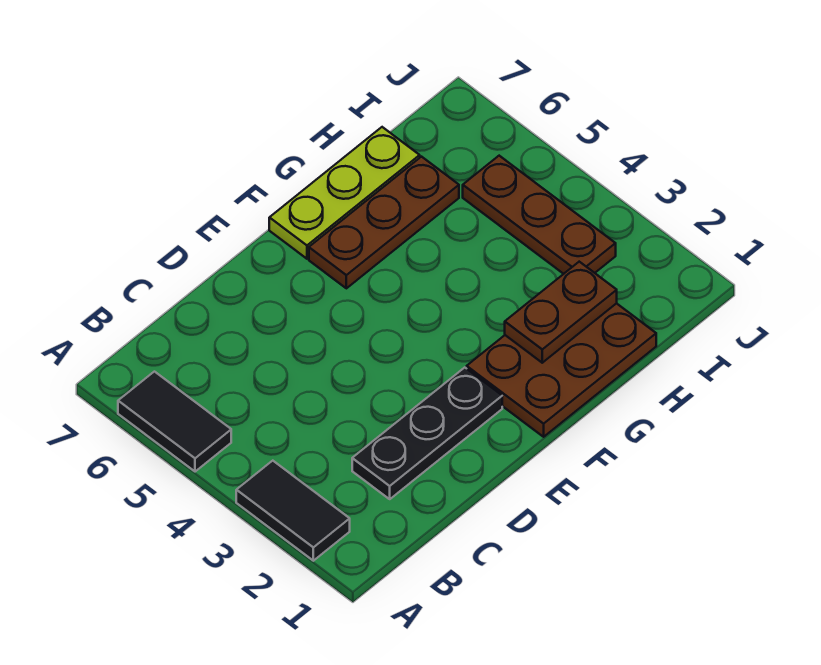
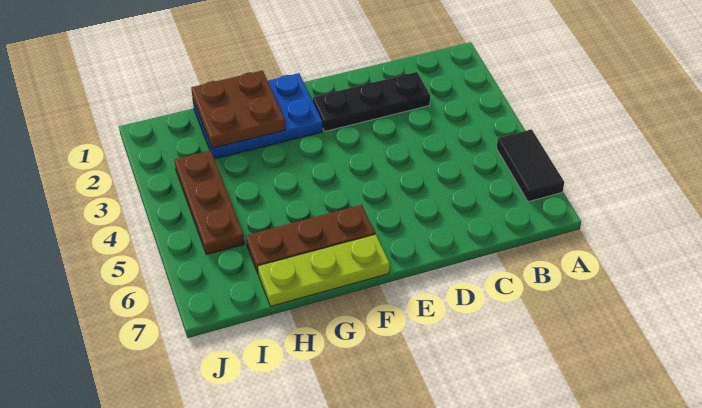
black 1x2 tile [236,461,350,561] -> none
brown 2x3 plate [467,303,656,437] -> blue 2x3 plate [193,73,323,159]
brown 1x2 plate [505,262,617,363] -> brown 2x2 plate [191,70,285,148]

